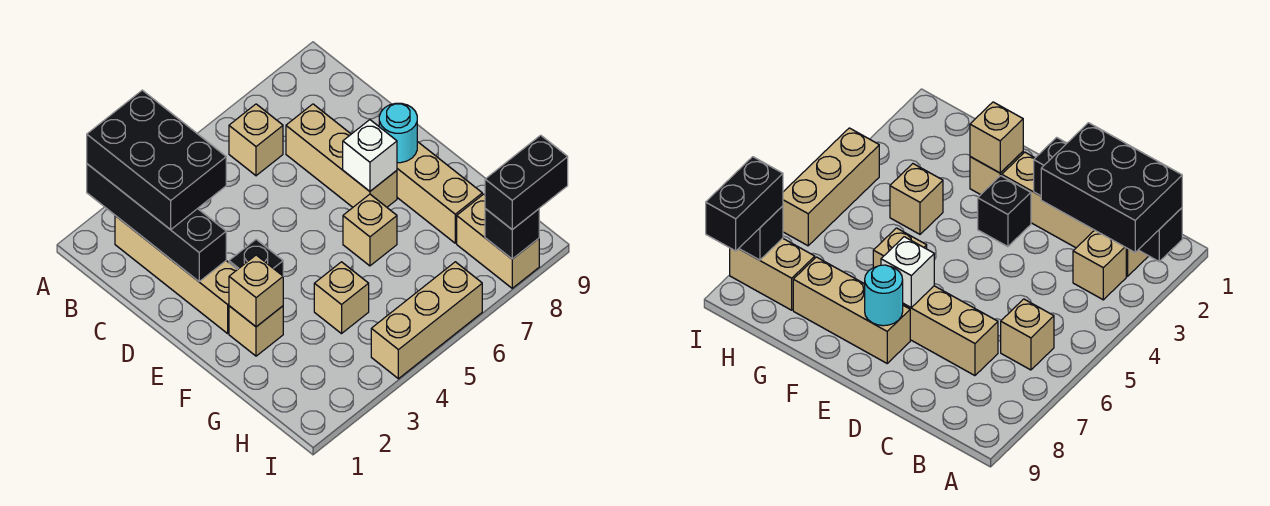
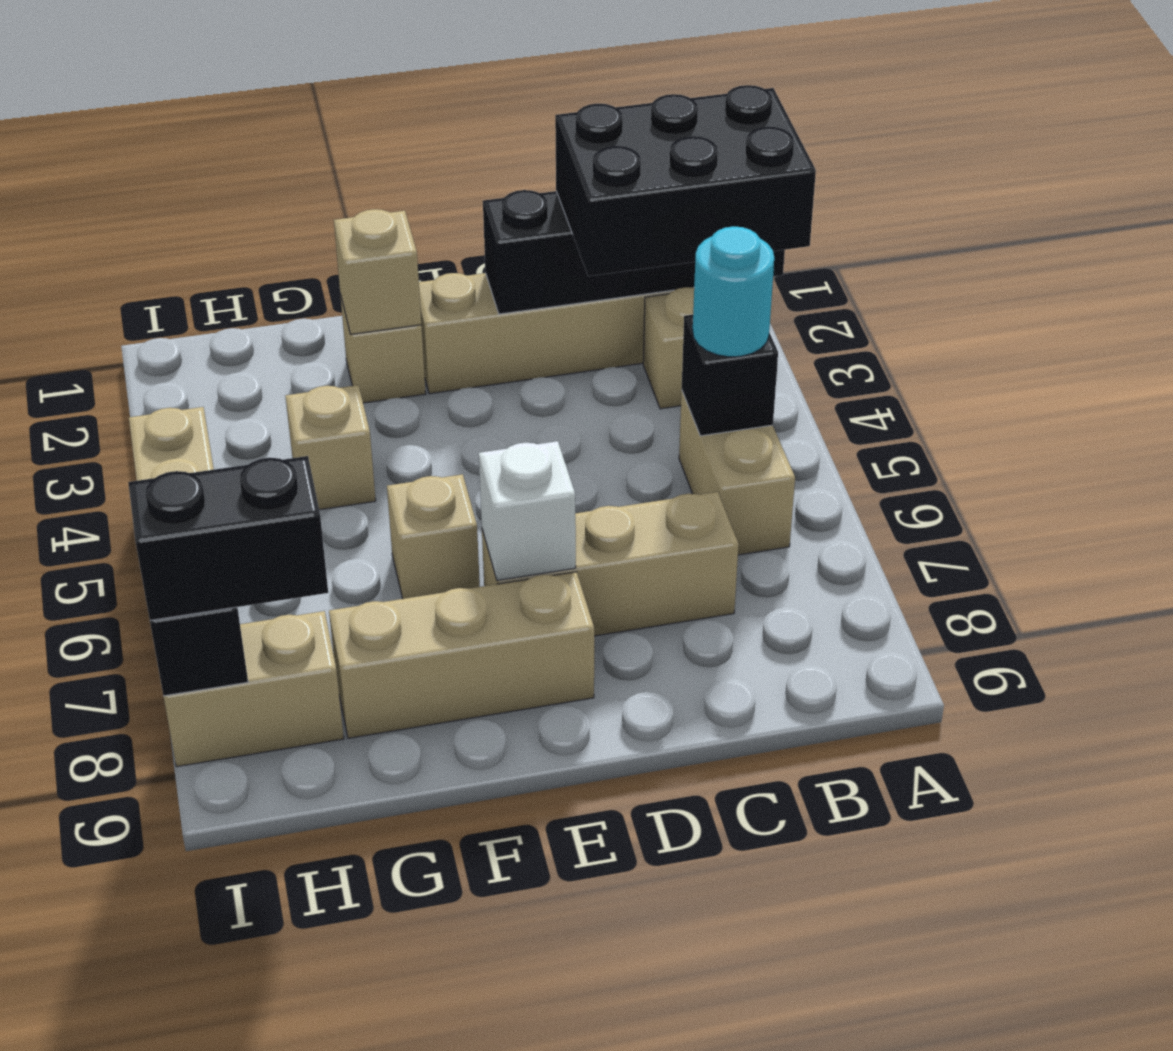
tan 1x1 brick [229,104,283,176] -> tan 1x2 brick [679,390,795,555]
black 1x1 brick [229,239,283,276] -> black 1x1 brick moved to [682,315,778,436]
cyan 1x1 round brick [379,103,417,163] -> cyan 1x1 round brick moved to [693,226,774,357]
black 1x2 brick [485,135,568,230] -> black 1x2 brick turned to [128,456,328,620]

